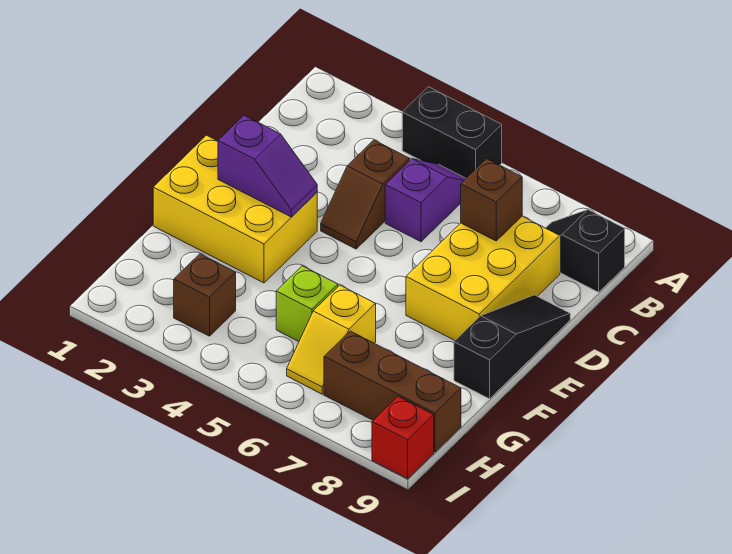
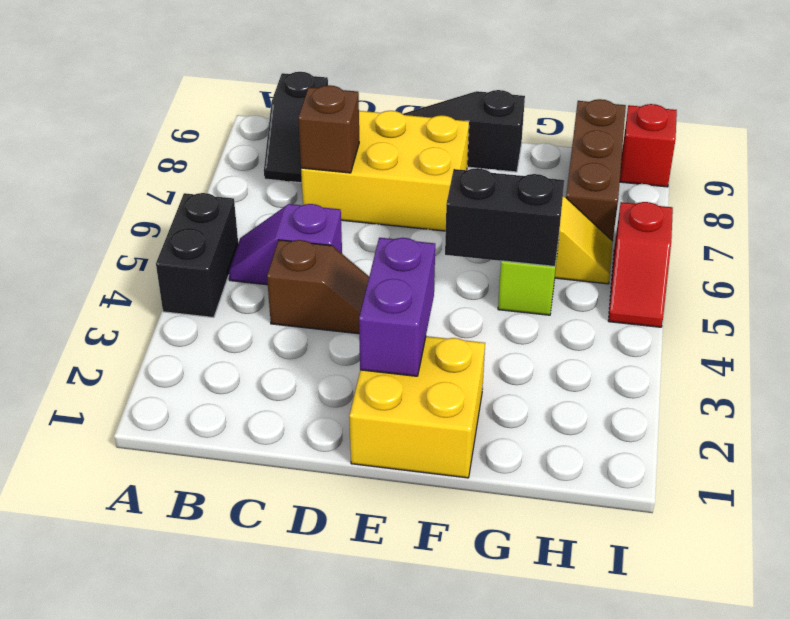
yellow 2x3 brick [153,135,317,283] -> yellow 2x2 brick [349,336,485,478]
purple 1x2 slope [218,115,317,217] -> purple 1x2 brick [359,238,435,376]
none -> black 1x2 brick [445,168,564,266]
brown 1x1 brick [174,254,236,336] -> none
none -> red 1x2 slope [608,202,673,327]

